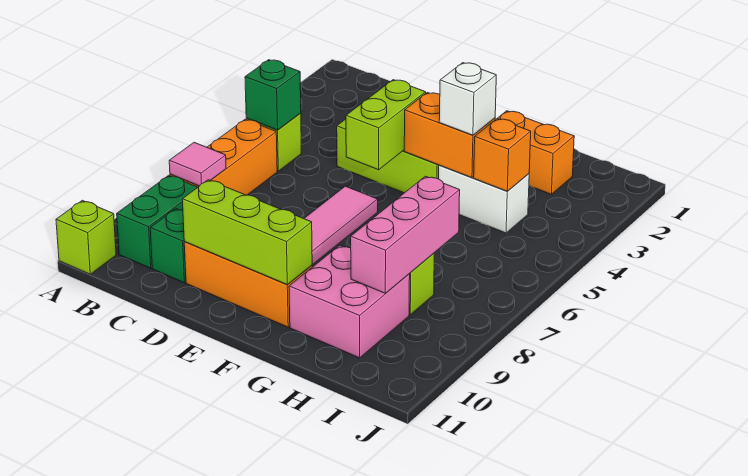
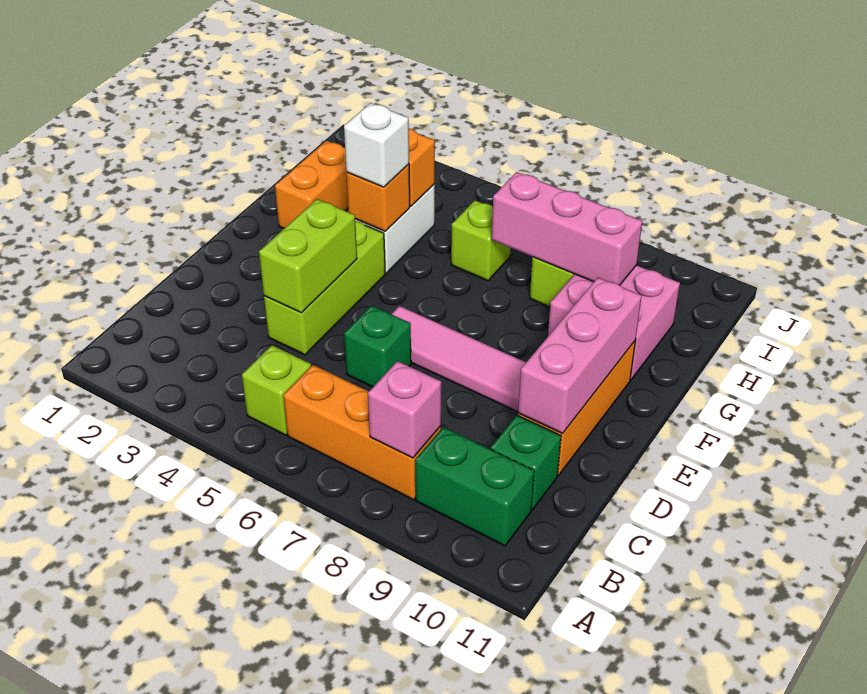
lime 1x1 brick [56,200,116,274] -> lime 1x1 brick moved to [451,200,511,281]
green 1x1 brick [245,60,301,130] -> green 1x1 brick moved to [344,306,411,387]
pink 1x1 tile [169,142,226,186] -> pink 1x1 brick [368,361,441,458]
lime 1x3 brick [182,180,312,285] -> pink 1x3 brick [518,278,642,434]
lime 1x2 brick [346,80,426,170] -> lime 1x2 brick turned to [259,199,357,313]
orange 1x2 brick [404,92,495,178] -> orange 1x1 brick [346,164,410,231]

